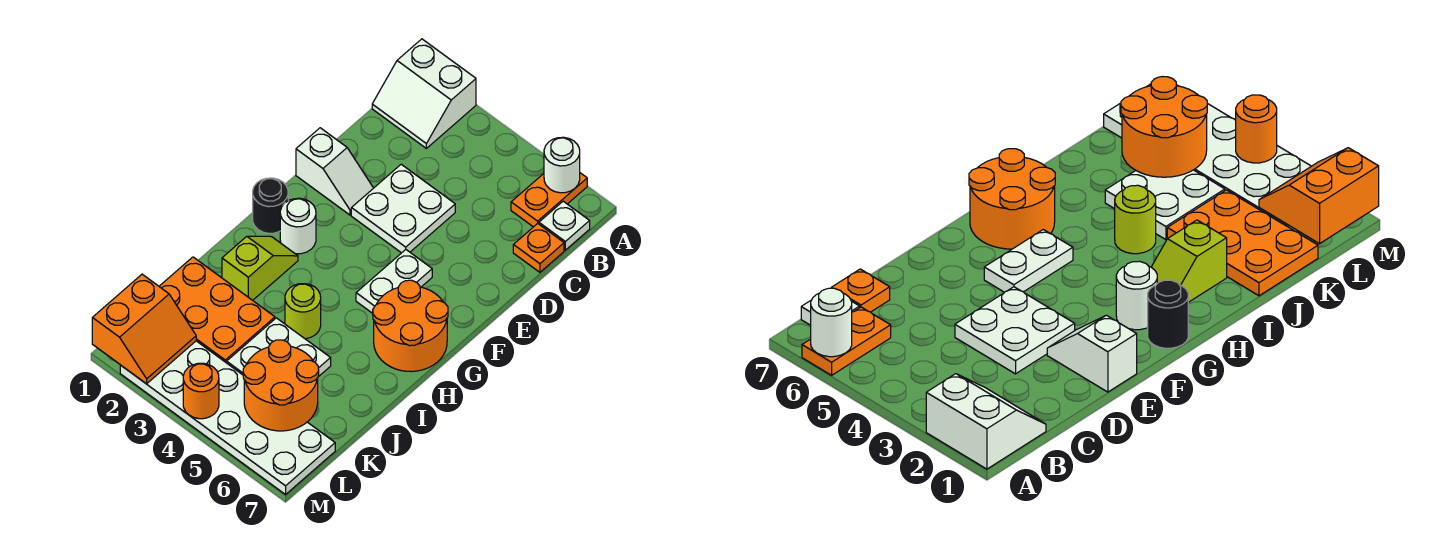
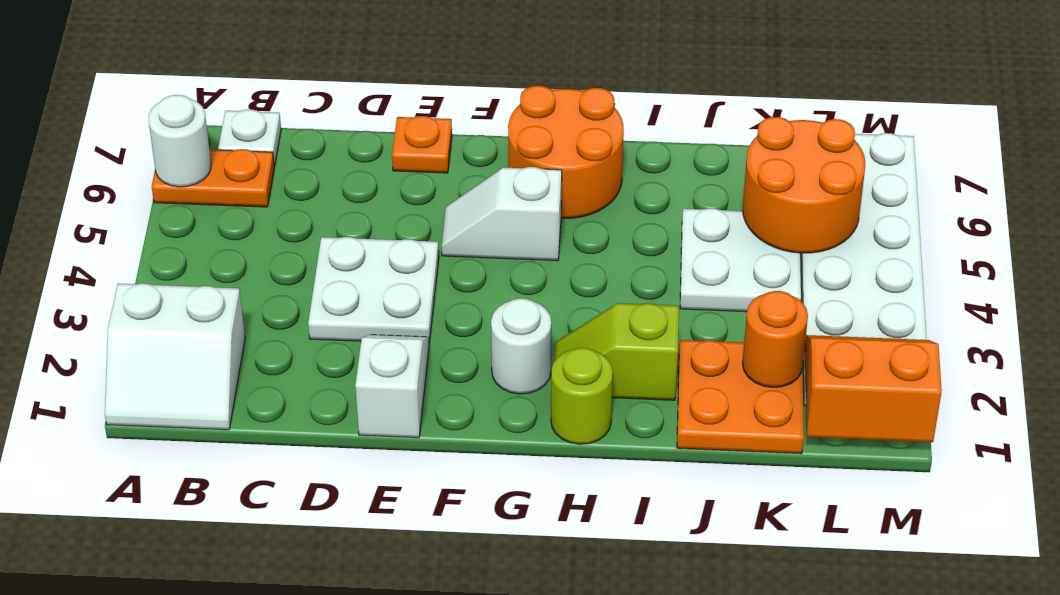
white 2x2 slope [372,39,476,148] -> white 2x2 slope turned to [105,283,245,430]
orange 1x1 plate [513,223,564,272] -> orange 1x1 plate moved to [392,116,452,173]
white 1x2 plate [356,250,432,313] -> white 1x2 slope [442,167,562,261]
black 1x1 round brick [253,178,288,233] -> none
lime 1x1 round brick [285,284,321,339] -> lime 1x1 round brick moved to [551,348,613,444]
orange 2x3 plate [159,257,275,363] -> orange 2x2 plate [677,340,804,454]
orange 1x1 round brick [183,363,219,419] -> orange 1x1 round brick moved to [743,291,808,387]

